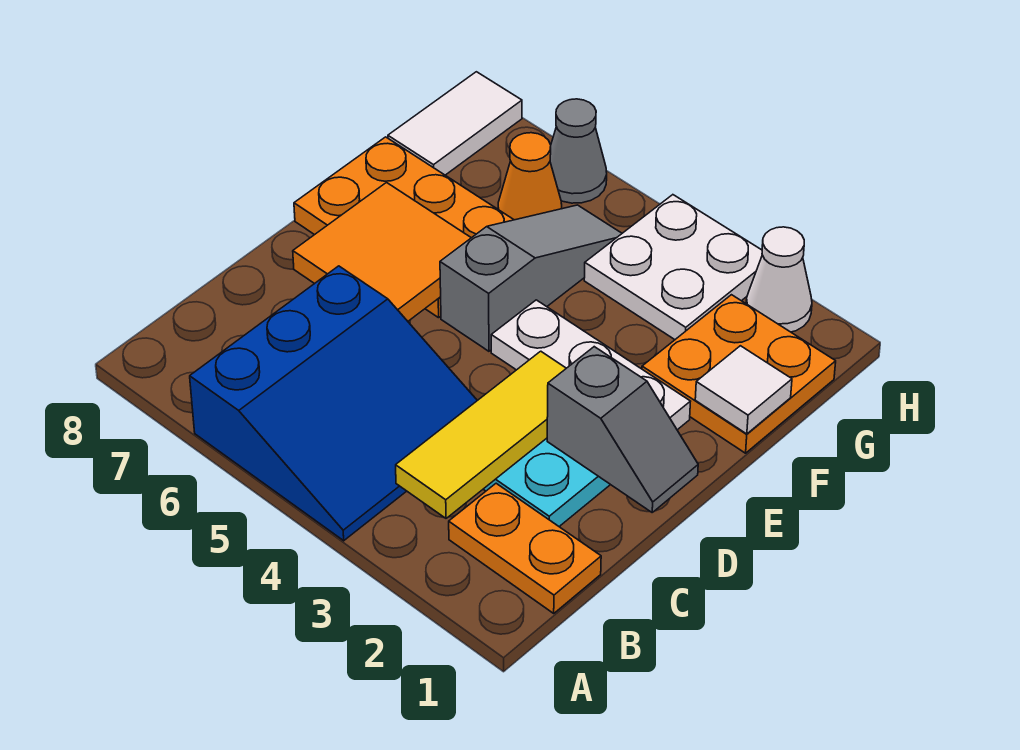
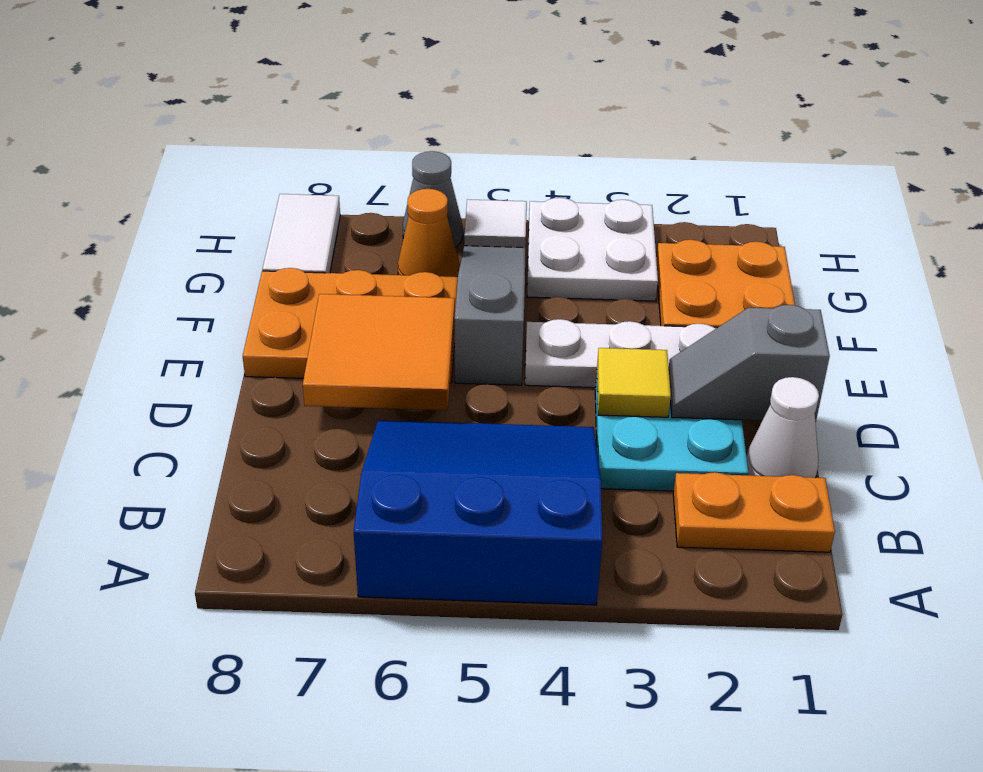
blue 3x3 slope [190,266,477,541] -> blue 3x3 slope turned to [354,420,603,605]
yellow 1x3 tile [396,351,566,518] -> yellow 1x1 tile [597,348,671,417]
grey 1x2 slope [547,347,698,512] -> grey 1x2 slope turned to [669,305,830,422]
white 1x1 tile [695,346,792,434] -> white 1x1 tile moved to [464,199,527,248]
white 1x1 cone [746,227,812,332] -> white 1x1 cone moved to [747,377,819,478]

